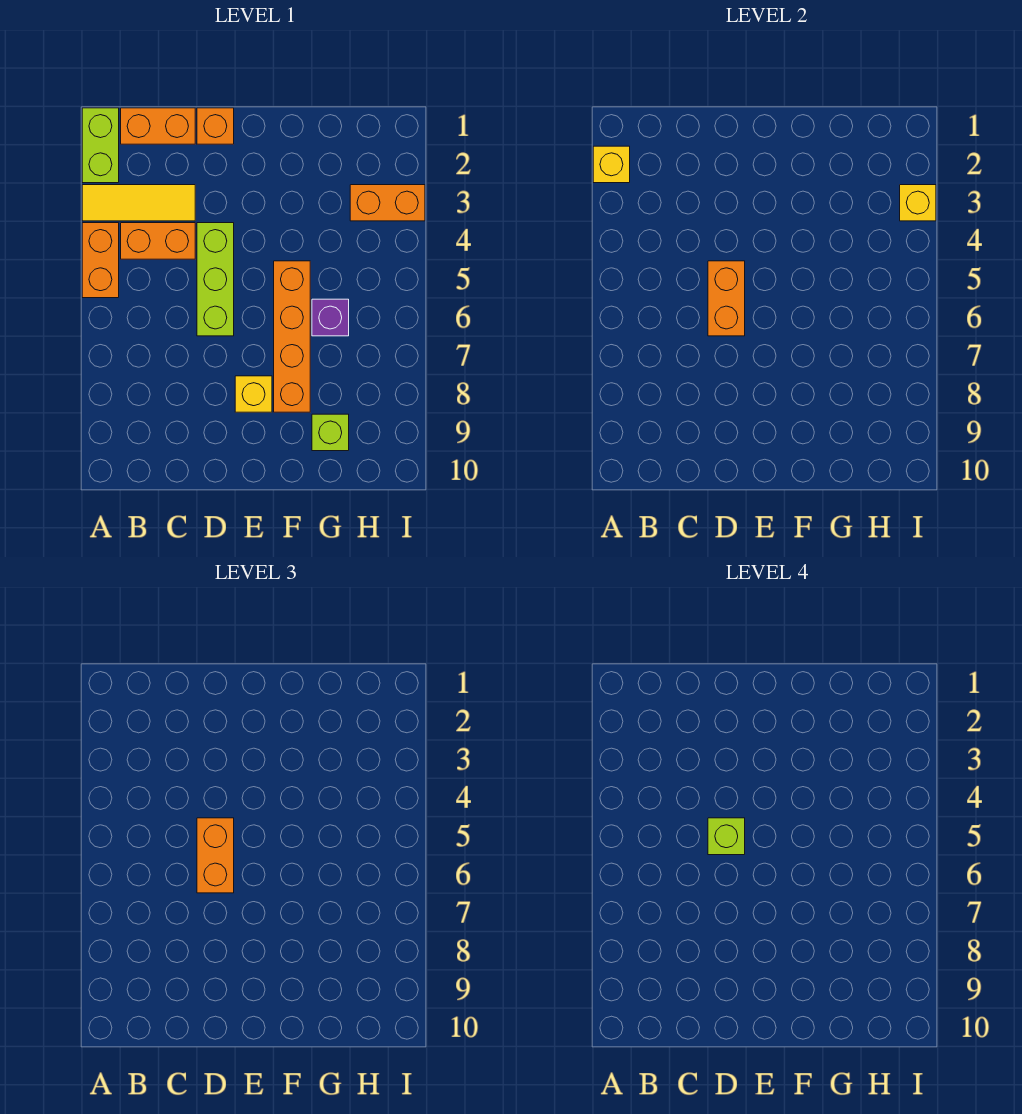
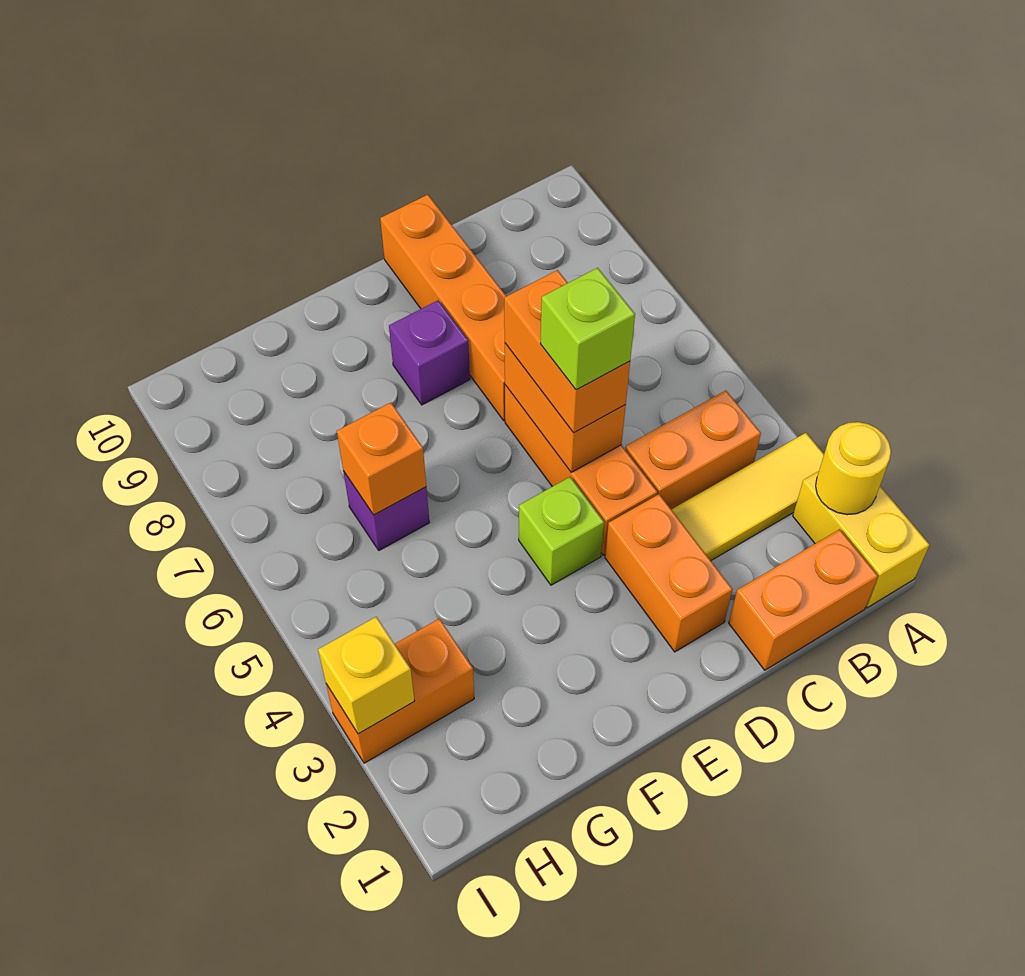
lime 1x2 brick [82,108,119,183] -> yellow 1x2 brick [793,471,930,608]
yellow 1x1 brick [593,146,630,183] -> yellow 1x1 round brick [816,422,891,515]
orange 1x2 brick [82,223,119,298] -> orange 1x2 brick moved to [605,494,732,652]
orange 1x1 brick [197,108,234,144] -> orange 1x1 brick moved to [337,403,426,515]
lime 1x3 brick [197,223,234,336] -> orange 1x3 brick [505,385,657,555]
yellow 1x1 brick [235,376,272,412] -> purple 1x1 brick [389,300,470,405]
orange 1x4 brick [274,261,310,412] -> orange 1x4 brick moved to [380,195,506,420]
lime 1x1 brick [312,414,349,451] -> lime 1x1 brick moved to [519,477,604,585]

